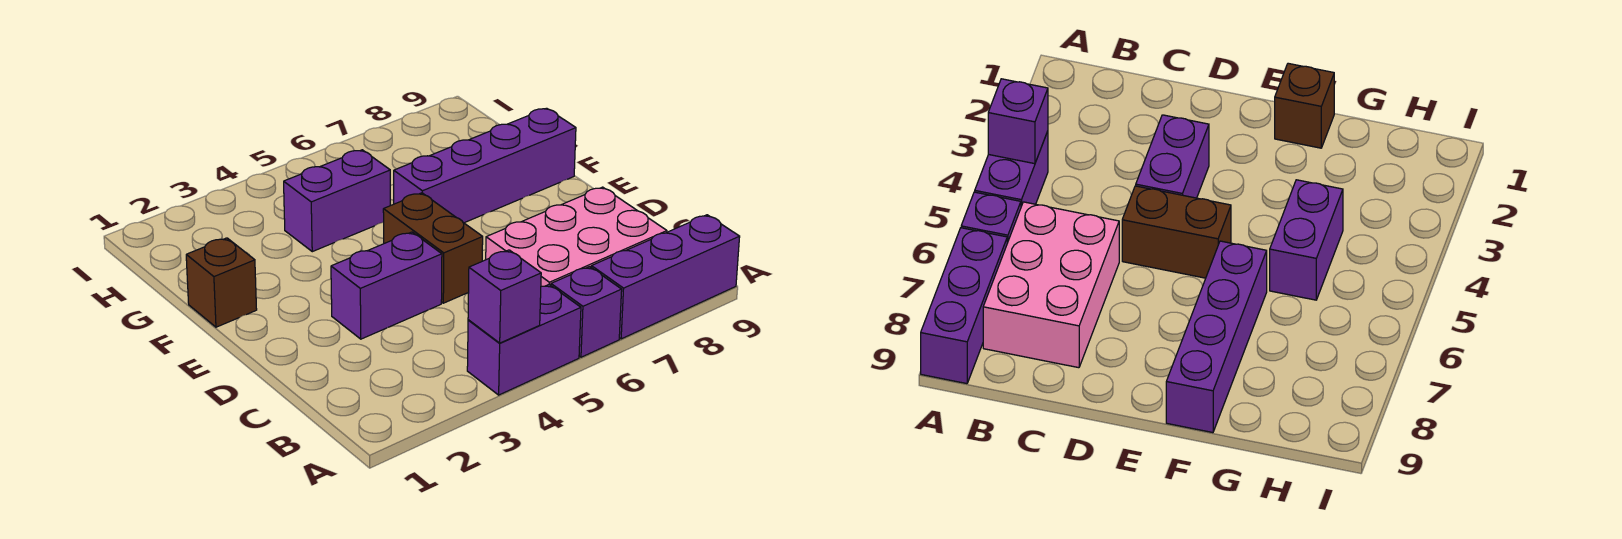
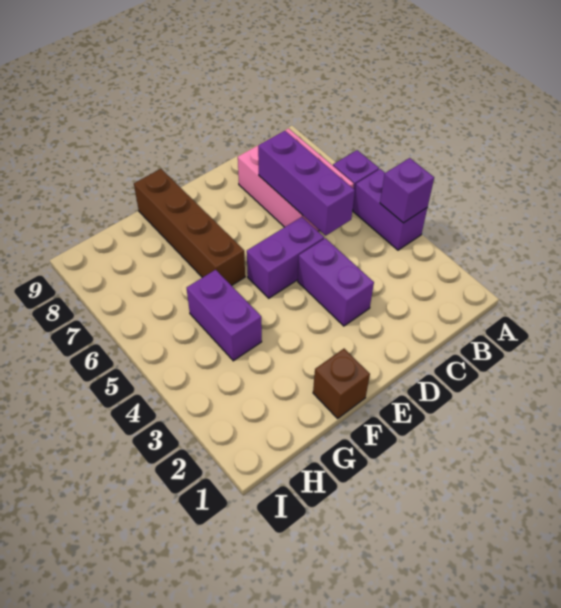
purple 1x3 brick [591,215,740,339] -> purple 1x3 brick moved to [258,131,355,236]
brown 1x2 brick [383,193,483,303] -> purple 1x2 brick [247,217,324,298]
purple 1x4 brick [394,108,576,223] -> brown 1x4 brick [134,169,245,286]

